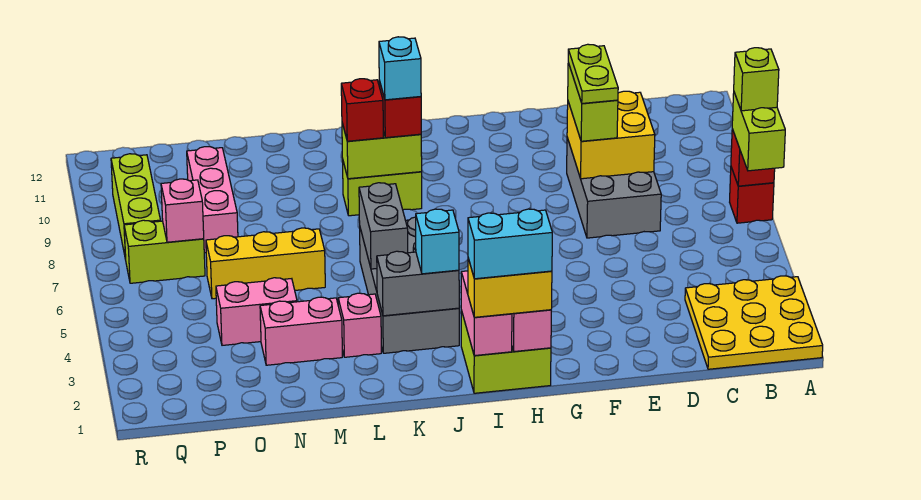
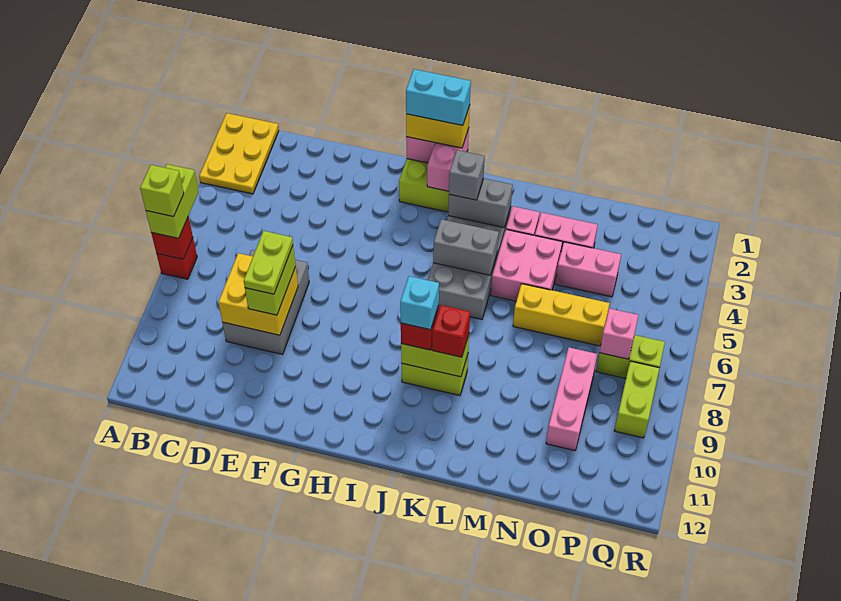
yellow 3x3 plate [685,276,823,369] -> yellow 2x3 plate [199,113,279,194]
cyan 1x1 brick [416,209,459,274] -> grey 1x1 brick [449,150,485,200]
grey 1x2 brick [359,183,408,269] -> grey 1x2 brick turned to [433,219,499,275]
none -> pink 2x2 brick [491,230,562,301]
lime 1x3 brick [111,154,161,260] -> lime 1x2 brick [615,361,659,438]

